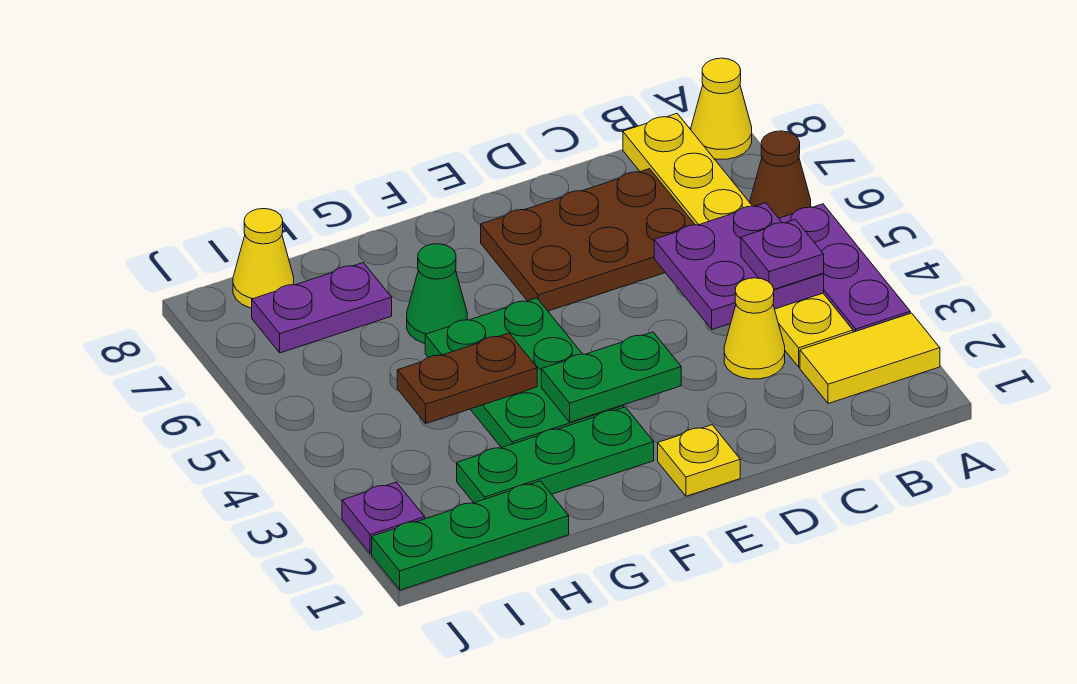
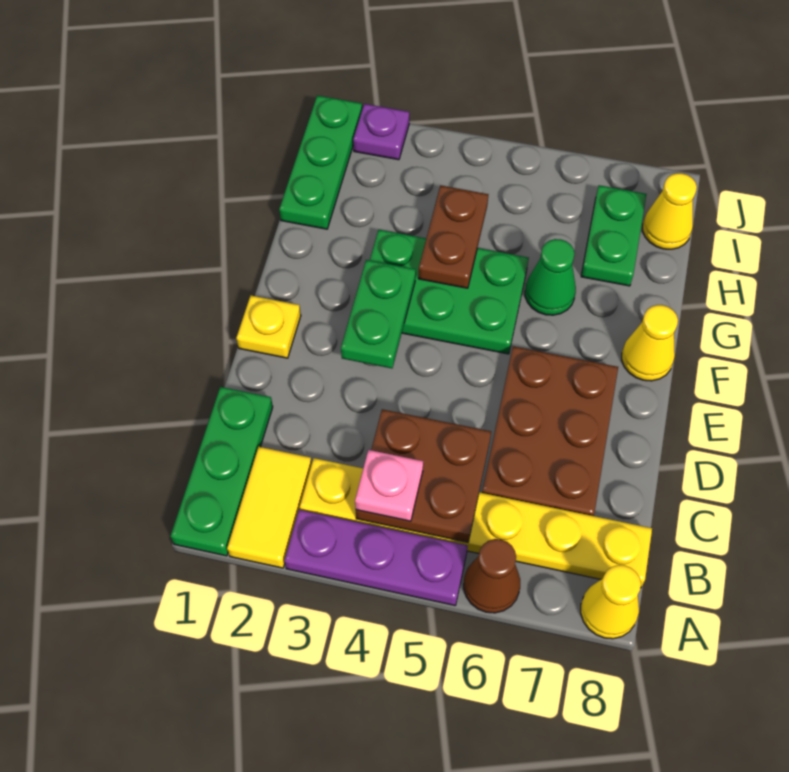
purple 2x2 plate [654,203,824,330] -> brown 2x2 plate [356,409,491,542]
purple 1x1 plate [741,219,824,289] -> pink 1x1 plate [355,450,423,521]
yellow 1x1 cone [724,278,785,379] -> yellow 1x1 cone moved to [622,305,678,381]
green 1x3 plate [457,407,654,503] -> green 1x3 plate moved to [171,387,273,556]
purple 1x2 plate [252,263,392,353] -> green 1x2 plate [581,185,647,286]

